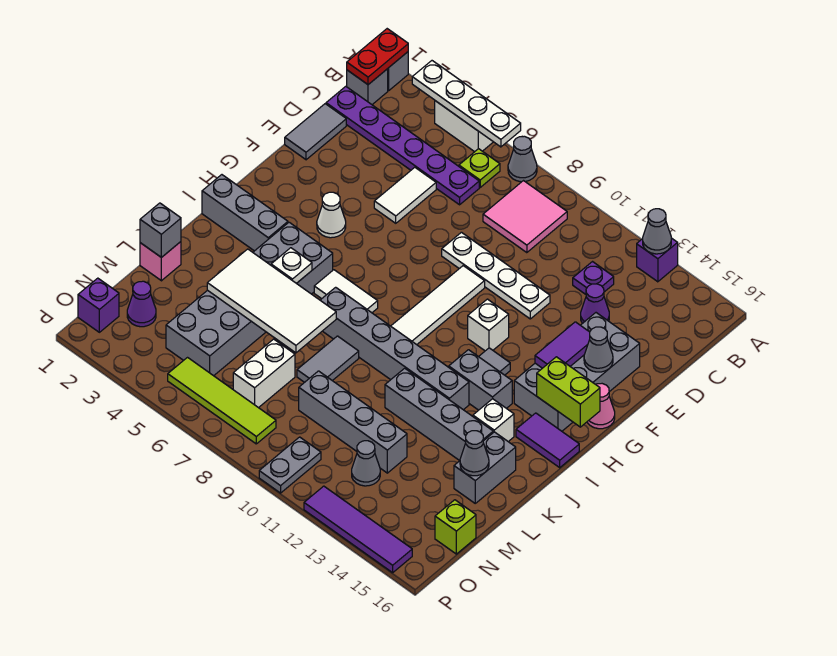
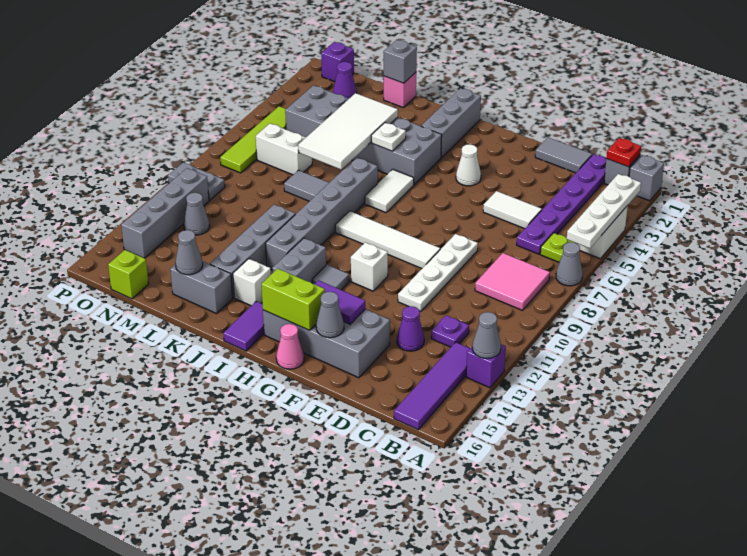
red 1x2 plate [347,29,408,85] -> red 1x1 plate [606,138,641,167]
lime 1x2 brick [537,357,600,427] -> lime 1x2 brick turned to [262,269,325,330]
grey 1x4 brick [299,371,407,473] -> grey 1x4 brick moved to [121,168,209,258]
purple 1x4 tile [304,486,412,573] -> purple 1x4 tile moved to [394,342,470,430]

